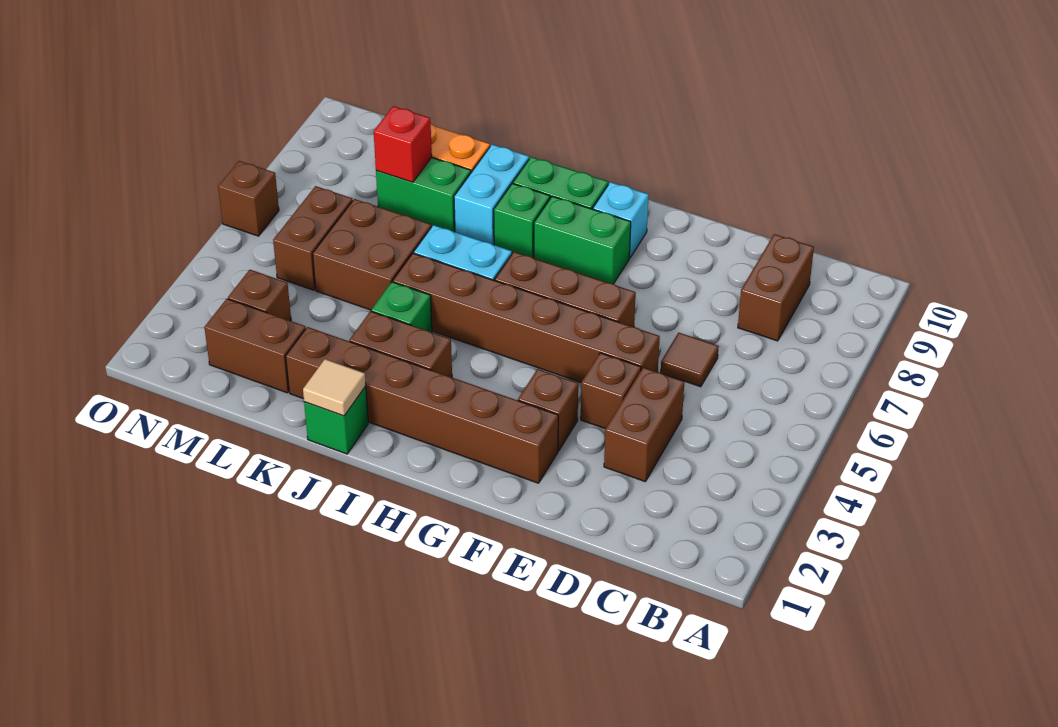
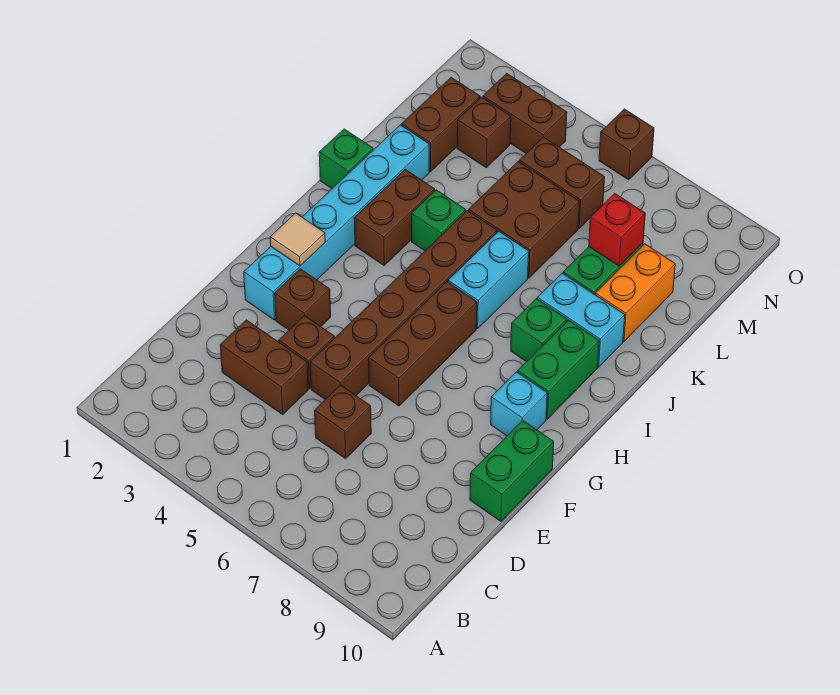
brown 1x2 brick [738,234,814,341] -> brown 1x2 brick moved to [483,73,567,153]
brown 1x1 tile [661,333,719,387] -> brown 1x1 brick [315,385,371,459]
brown 1x6 brick [286,327,558,483] -> cyan 1x6 brick [244,125,429,320]
green 1x2 brick [534,196,631,284] -> green 1x2 brick moved to [470,420,554,521]
tan 1x1 tile [303,359,366,416] -> tan 1x1 tile moved to [270,213,325,266]

